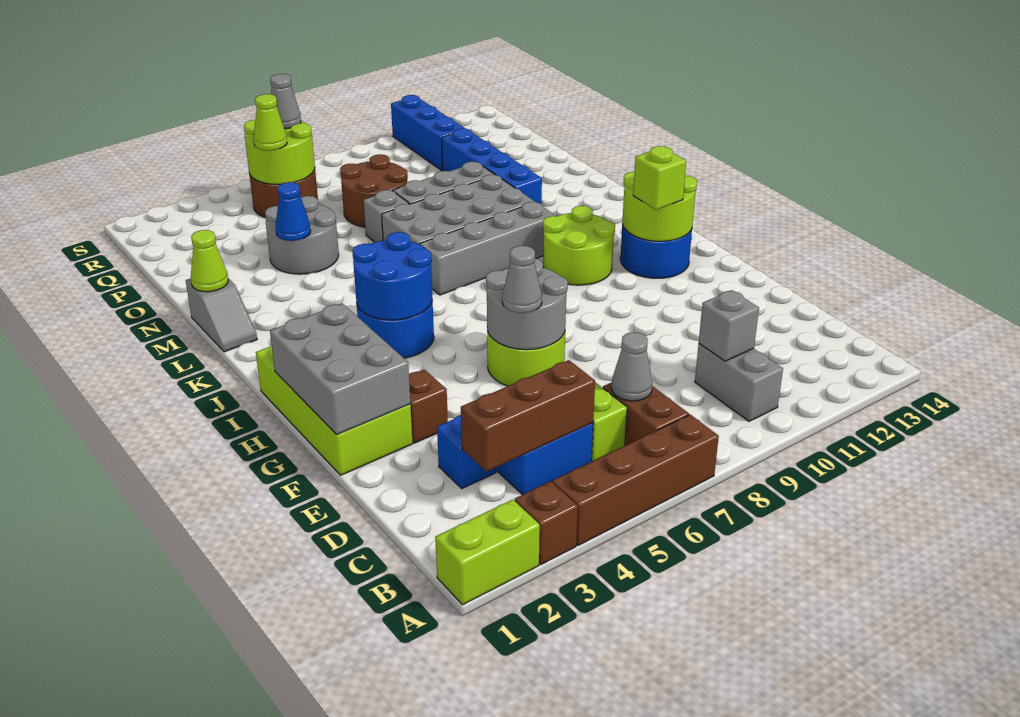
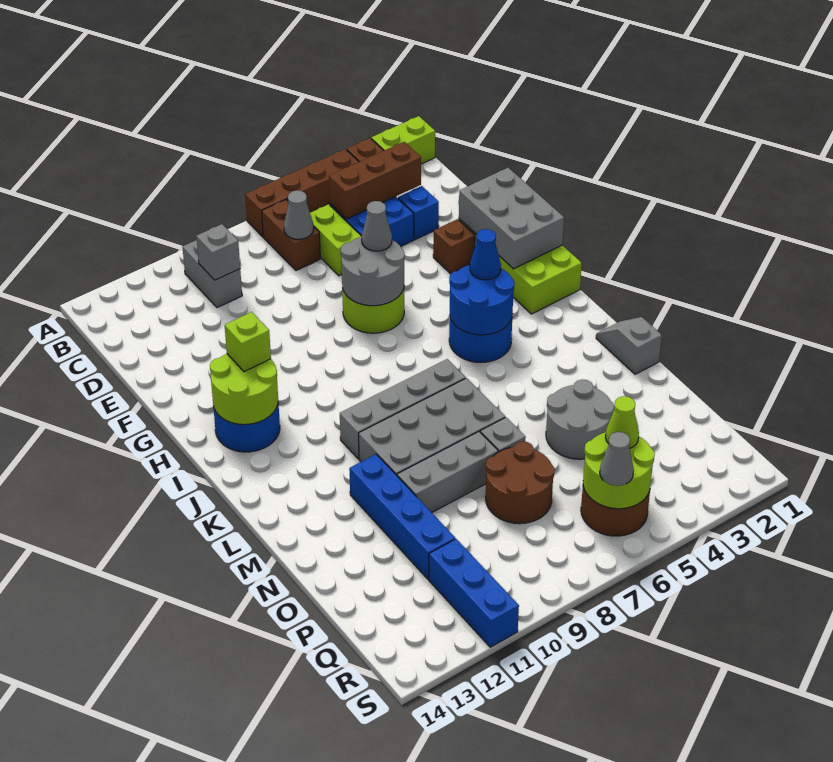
lime 2x2 round brick [543,206,615,285] -> none
lime 1x1 cone [191,230,228,292] -> none
blue 1x1 cone [276,182,311,241] -> blue 1x1 cone moved to [470,229,501,280]

